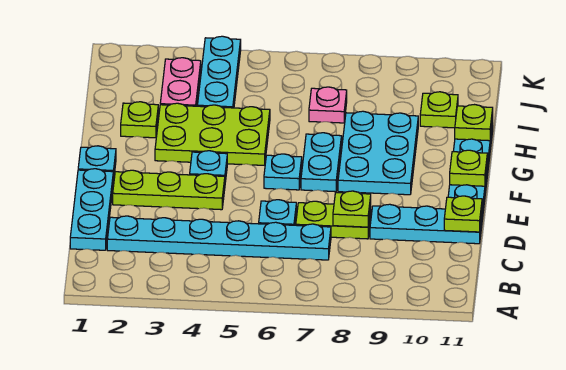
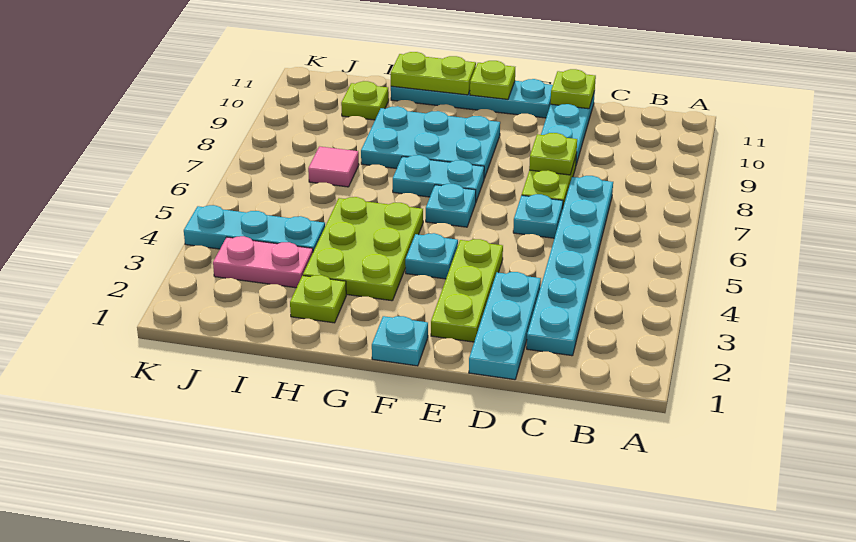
cyan 1x3 plate [70,169,113,250] -> cyan 1x3 plate turned to [469,272,541,380]
lime 1x1 plate [455,105,493,141] -> lime 1x2 plate [391,52,476,95]
pink 1x1 plate [309,87,347,123] -> pink 1x1 tile [308,147,359,187]

